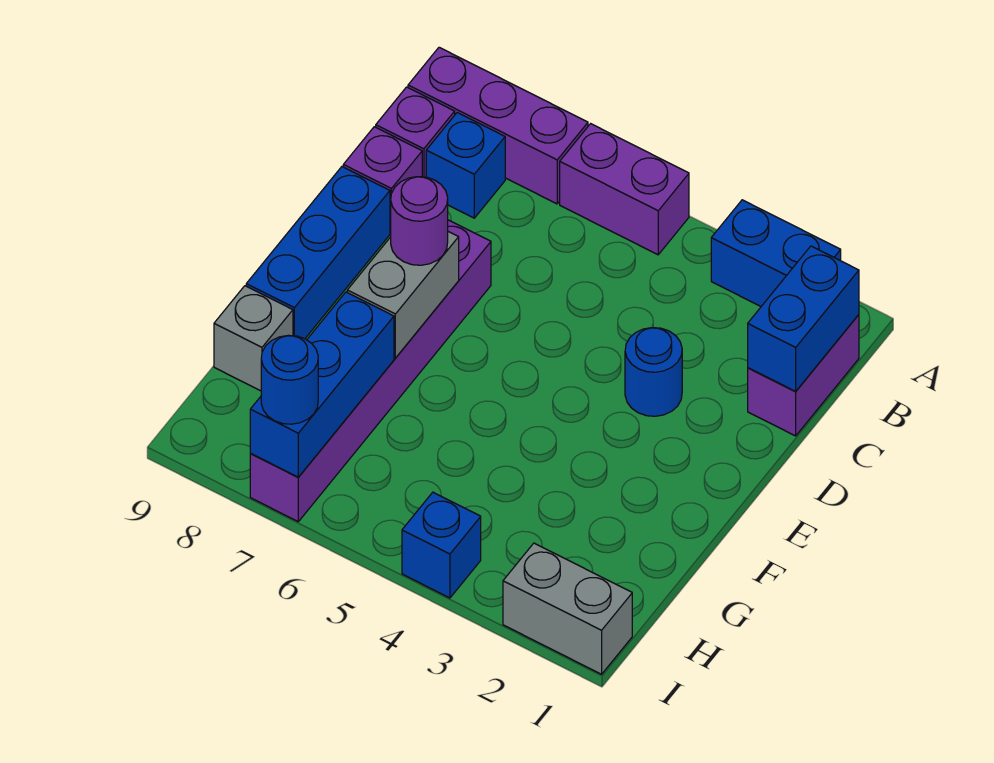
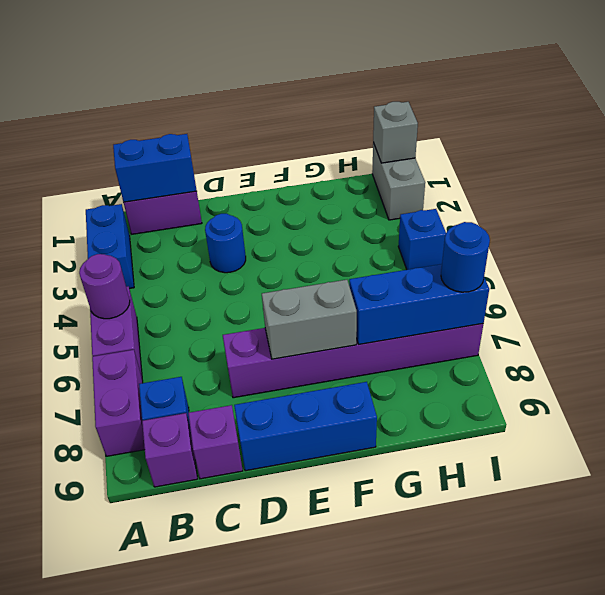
purple 1x3 brick [408,47,588,204] -> purple 1x2 brick [92,350,145,456]
purple 1x1 round brick [391,177,448,265] -> purple 1x1 round brick moved to [79,254,130,319]
grey 1x1 brick [214,286,293,391] -> grey 1x1 brick moved to [373,102,418,163]

